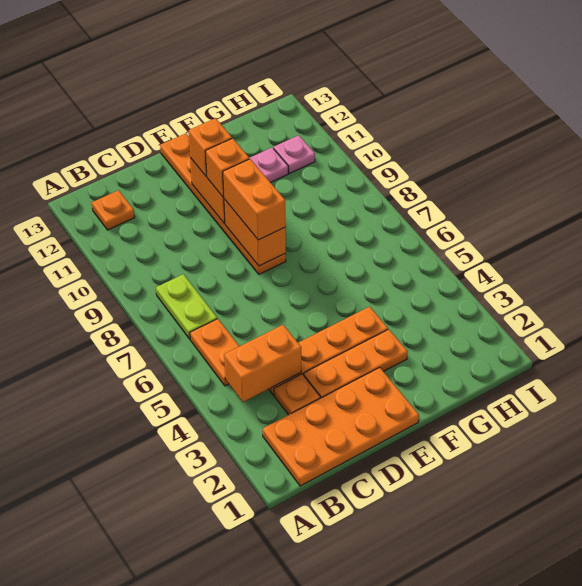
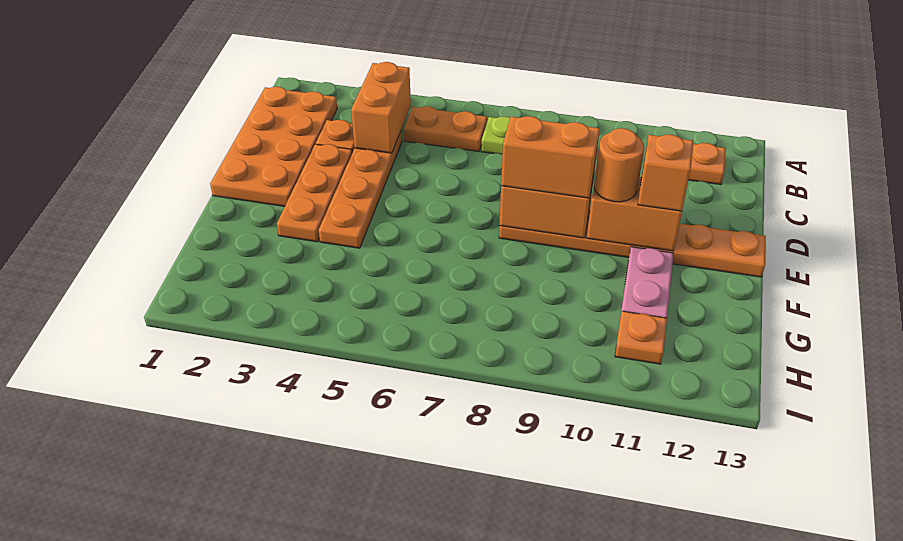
orange 1x1 brick [206,138,249,197] -> orange 1x1 round brick [594,128,644,202]
pink 1x1 plate [274,135,315,173] -> orange 1x1 plate [615,311,667,364]

